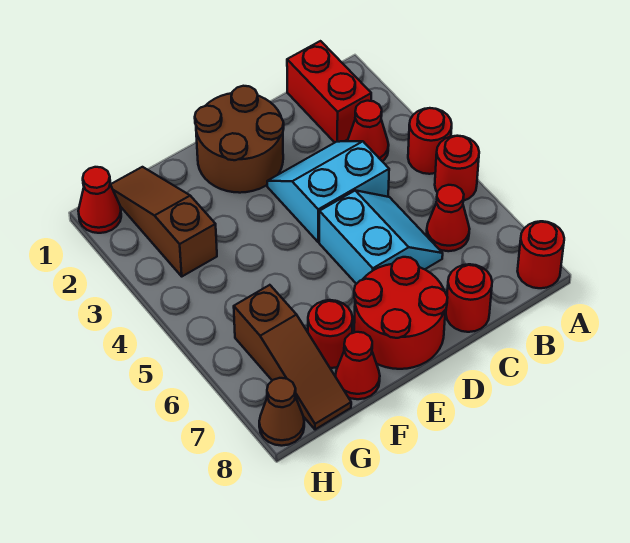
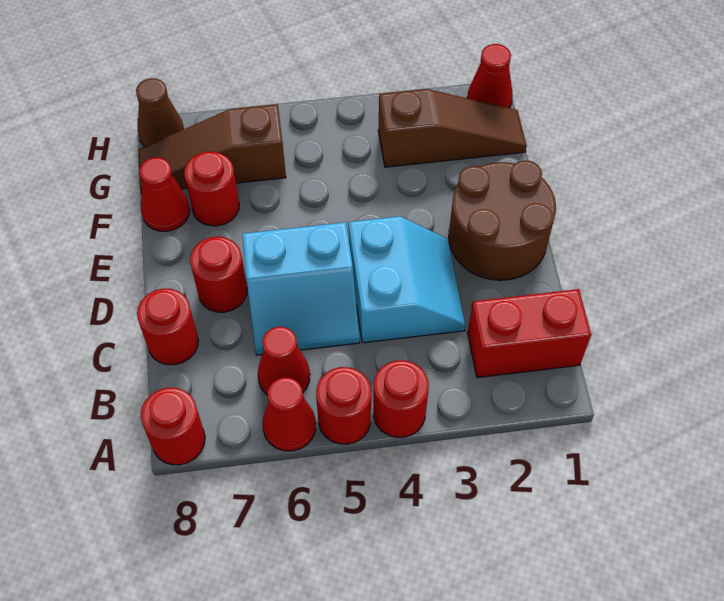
red 1x1 cone [348,101,389,161] -> red 1x1 cone moved to [263,378,316,451]
red 2x2 round brick [354,257,448,369] -> red 1x1 round brick [190,237,247,312]

